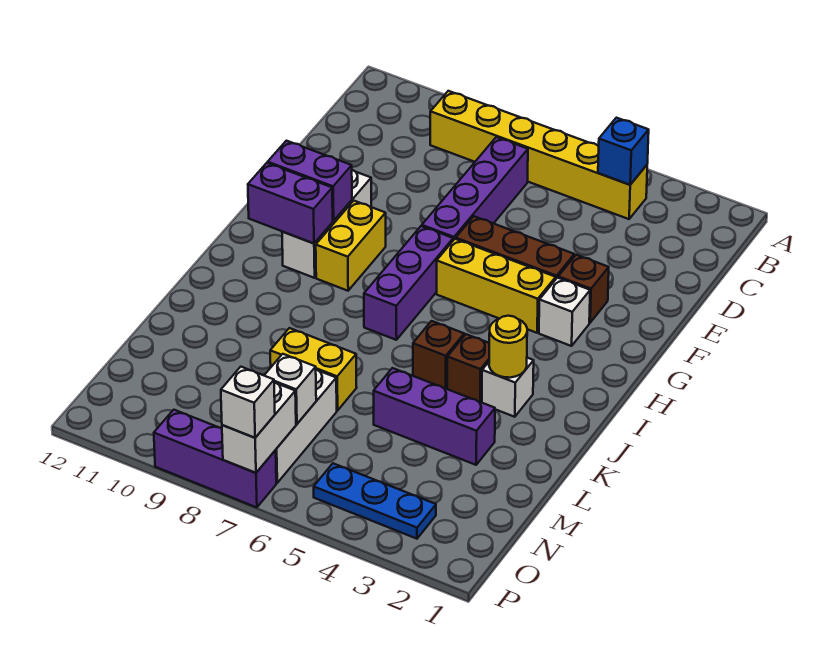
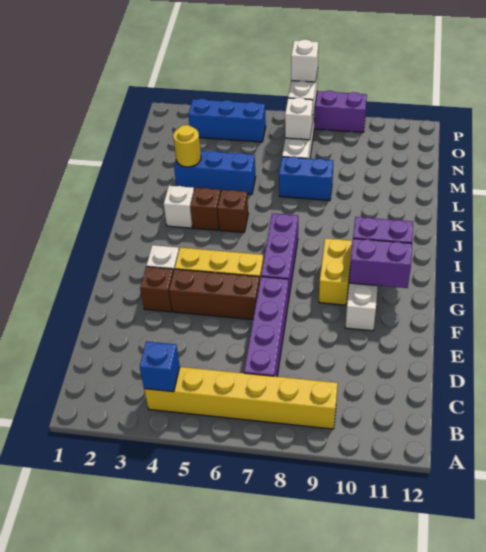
yellow 1x1 round brick [489,316,527,378] -> yellow 1x1 round brick moved to [173,125,201,167]
purple 1x3 brick [374,368,495,465] -> blue 1x3 brick [174,151,256,194]
yellow 1x2 brick [270,328,357,411] -> blue 1x2 brick [279,157,333,200]
blue 1x3 plate [314,463,436,539] -> blue 1x3 brick [188,99,266,142]

